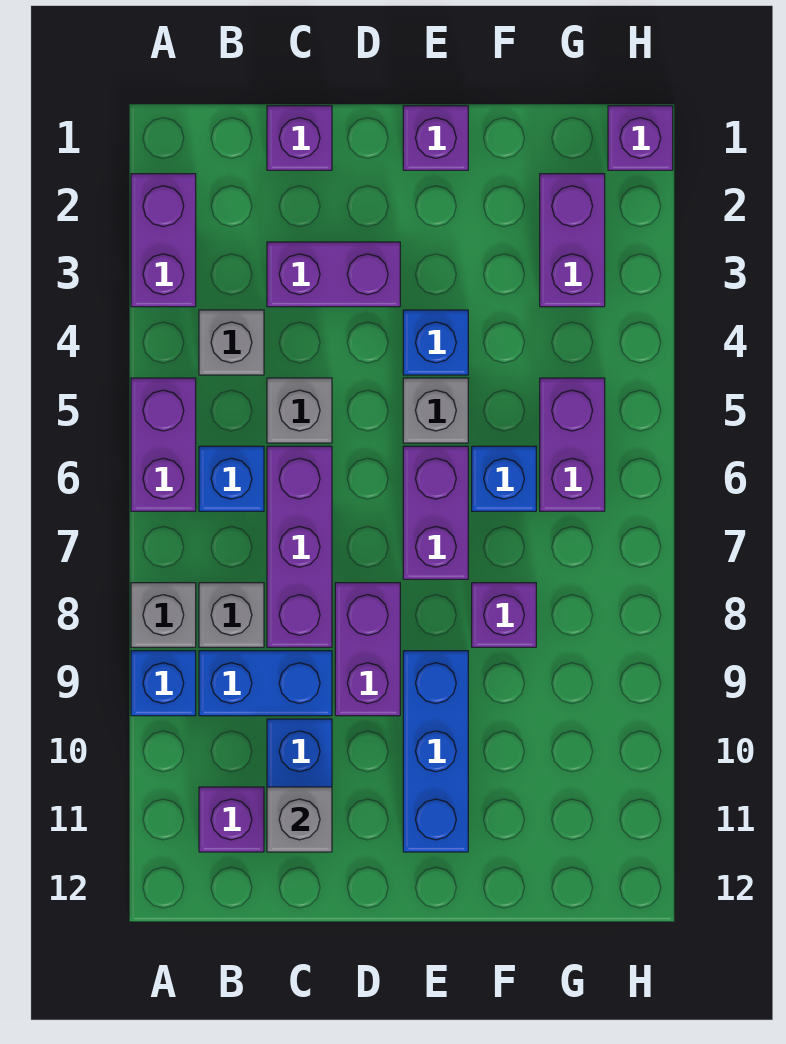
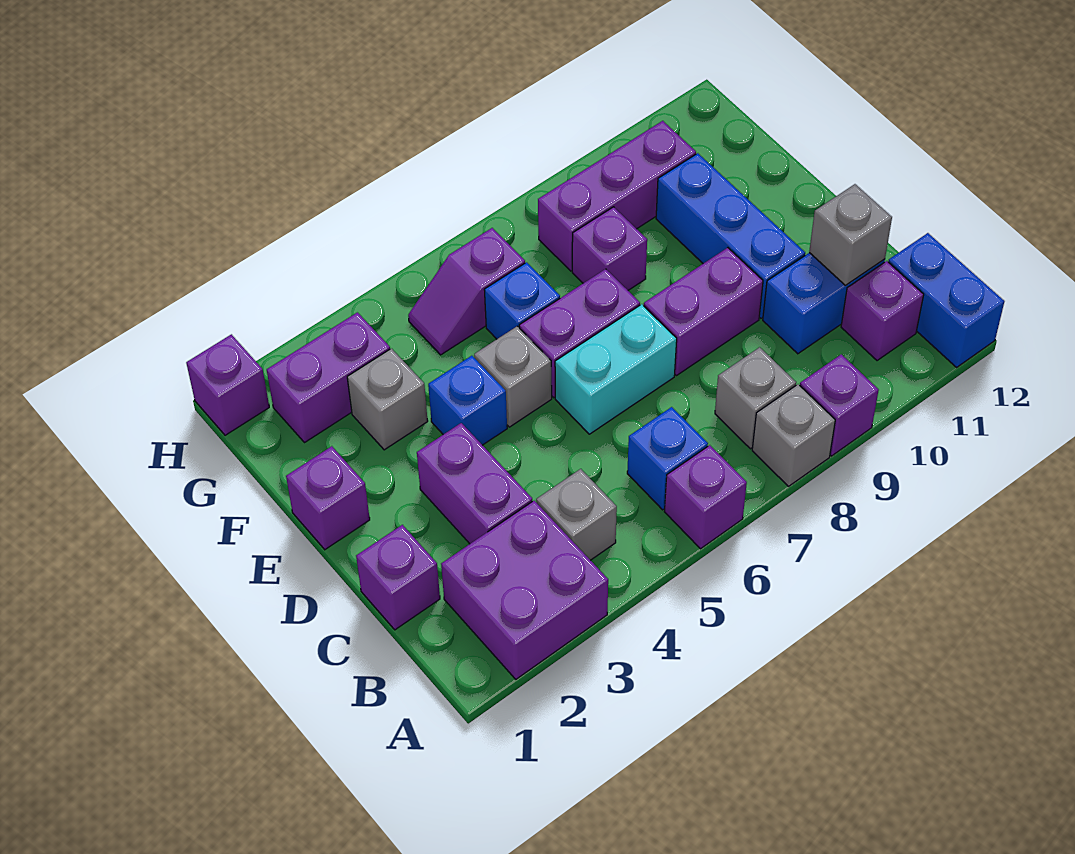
purple 1x2 brick [131,174,196,307] -> purple 2x2 brick [441,501,608,679]
purple 1x2 brick [131,378,196,511] -> purple 1x1 brick [664,445,747,549]
blue 1x1 brick [131,651,196,716] -> purple 1x1 brick [800,354,879,456]
blue 1x2 brick [199,651,332,716] -> blue 1x2 brick moved to [888,233,1004,367]
grey 1x1 brick [267,378,332,443] -> grey 1x1 brick moved to [347,348,428,450]
purple 1x3 brick [267,446,332,647] -> purple 1x3 brick moved to [538,121,696,271]
none -> cyan 1x2 brick [555,304,677,434]
blue 1x3 brick [403,651,468,852] -> blue 1x3 brick turned to [656,153,805,318]
purple 1x2 brick [540,378,605,511] -> purple 1x2 slope [408,228,525,355]

